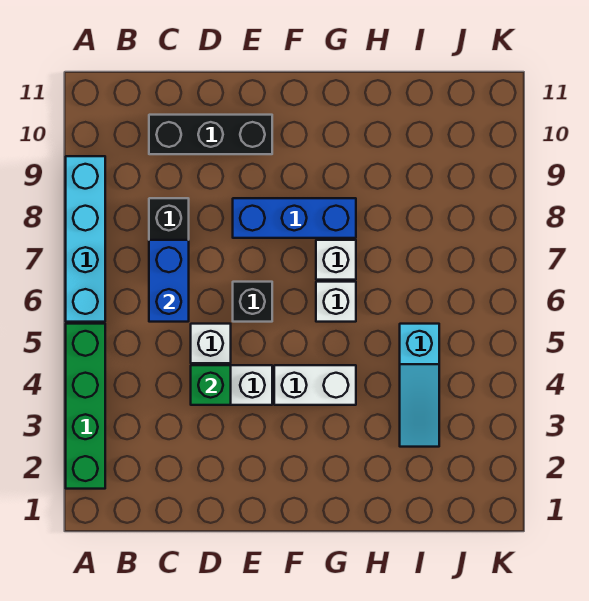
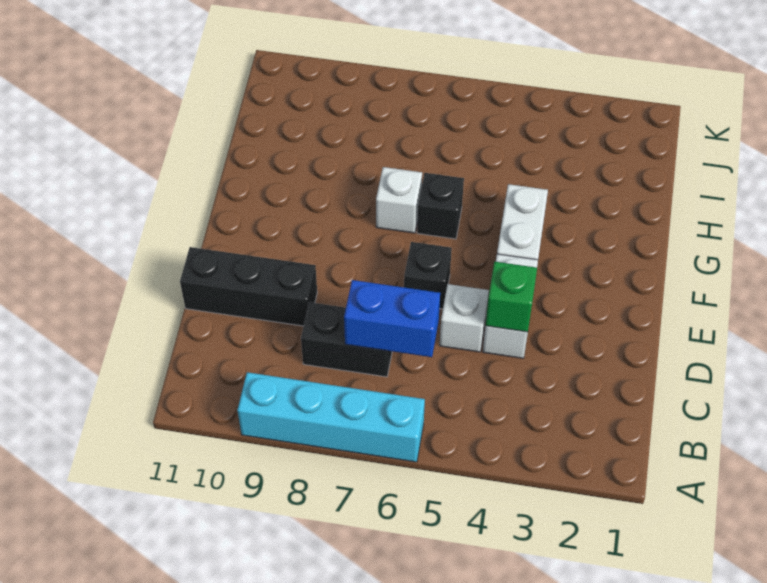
green 1x4 brick [66,324,105,489] -> none
black 1x3 brick [149,115,272,154] -> black 1x3 brick turned to [180,247,317,326]
blue 1x3 brick [233,198,356,238] -> none
white 1x1 brick [316,282,356,322] -> black 1x1 brick [417,173,464,239]
cyan 1x3 slope [400,324,439,447] -> none

